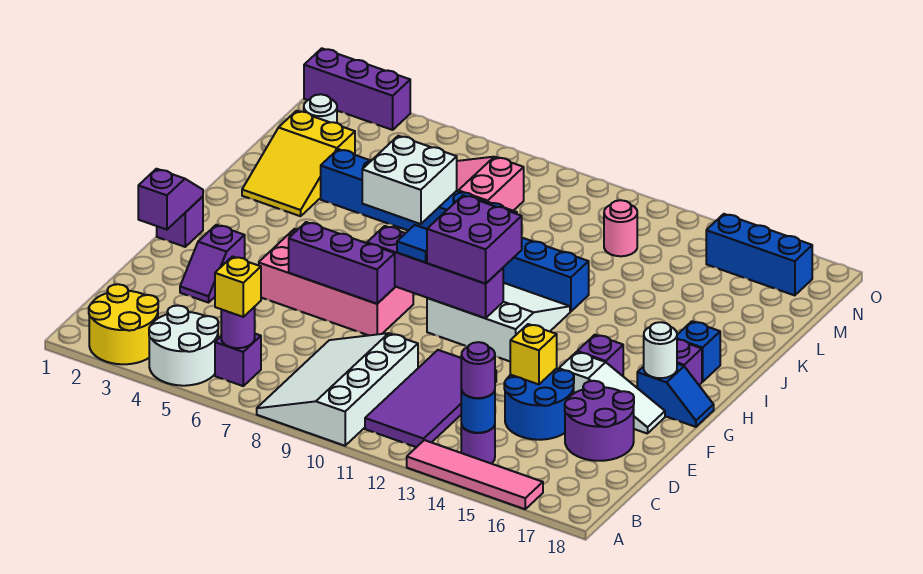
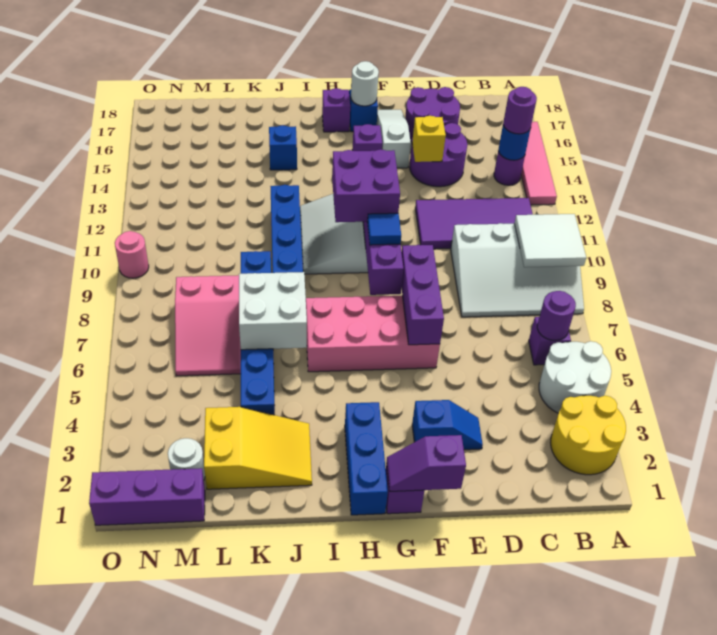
none -> white 2x2 tile [514,214,586,267]
yellow 1x1 brick [215,257,261,317] -> none
blue 2x2 round brick [504,369,574,440] -> purple 2x2 round brick [410,123,467,187]
purple 1x2 slope [180,225,245,303] -> blue 1x2 slope [412,400,483,450]
pink 2x4 brick [259,229,413,335] -> pink 2x4 brick turned to [306,296,440,372]
blue 1x1 brick [677,321,720,382] -> blue 1x1 brick moved to [269,125,297,170]
pink 1x1 round brick [604,200,637,256] -> pink 1x1 round brick moved to [115,231,149,278]
blue 1x3 brick [706,214,812,295] -> blue 1x3 brick moved to [345,402,388,515]
purple 1x3 brick [304,48,410,130] -> purple 1x3 brick turned to [89,468,205,525]

